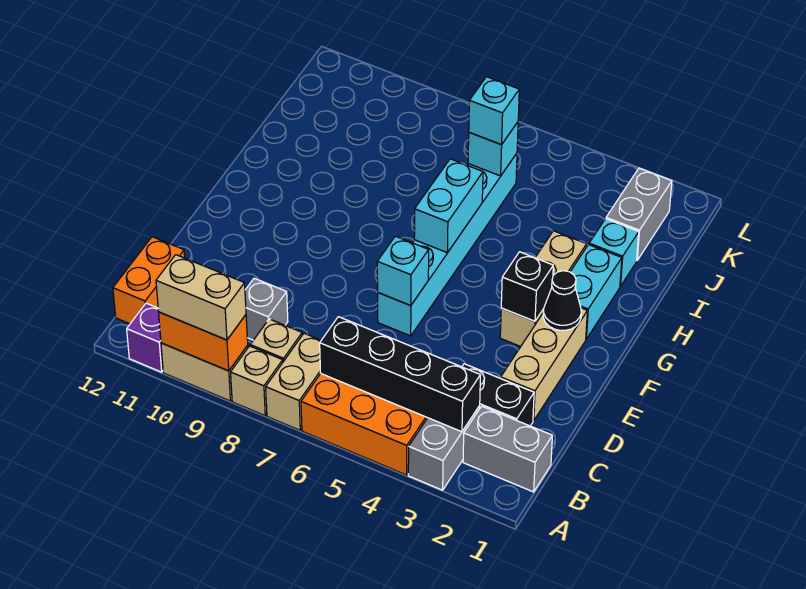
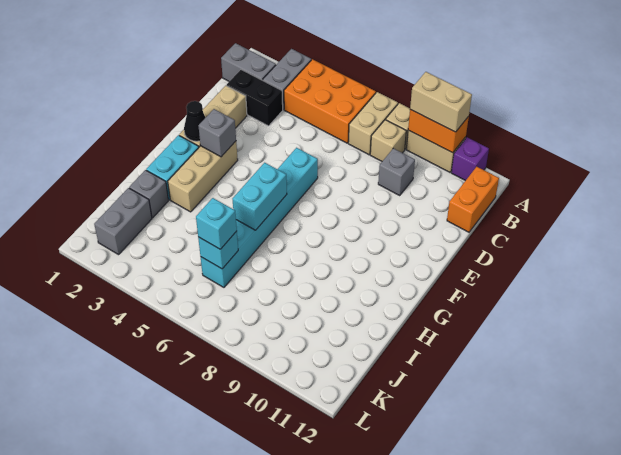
black 1x4 brick [320,317,480,432] -> none
cyan 1x1 brick [377,236,429,306] -> none
black 1x1 brick [501,252,553,321] -> grey 1x1 brick [199,109,236,157]
cyan 1x1 brick [589,219,639,286] -> grey 1x1 brick [129,170,169,218]

